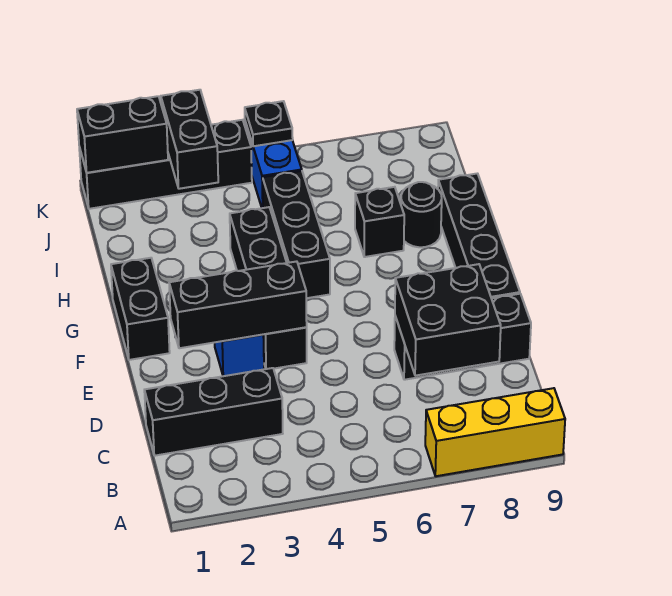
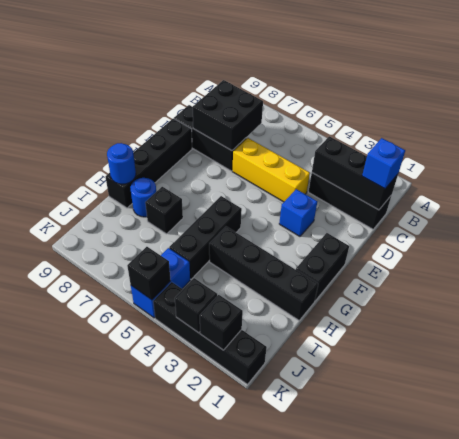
yellow 1x3 brick [425,388,565,476] -> yellow 1x3 brick moved to [232,138,310,202]
none -> blue 1x1 brick [362,138,405,189]
black 1x3 brick [169,261,307,348] -> black 1x3 brick moved to [312,136,398,210]
black 1x4 brick [230,207,307,369] -> black 1x4 brick turned to [209,227,318,320]
black 1x1 round brick [401,182,442,247] -> blue 1x1 round brick [130,178,156,217]
none -> blue 1x1 round brick [107,143,136,184]
black 1x2 brick [161,90,218,189] -> black 1x1 brick [175,278,217,333]
black 1x2 brick [77,96,168,173] -> black 1x1 brick [200,295,243,350]
black 1x1 plate [245,101,293,146] -> black 1x1 brick [127,247,171,300]

